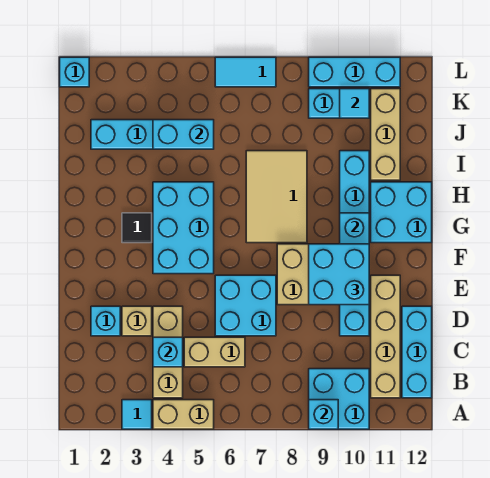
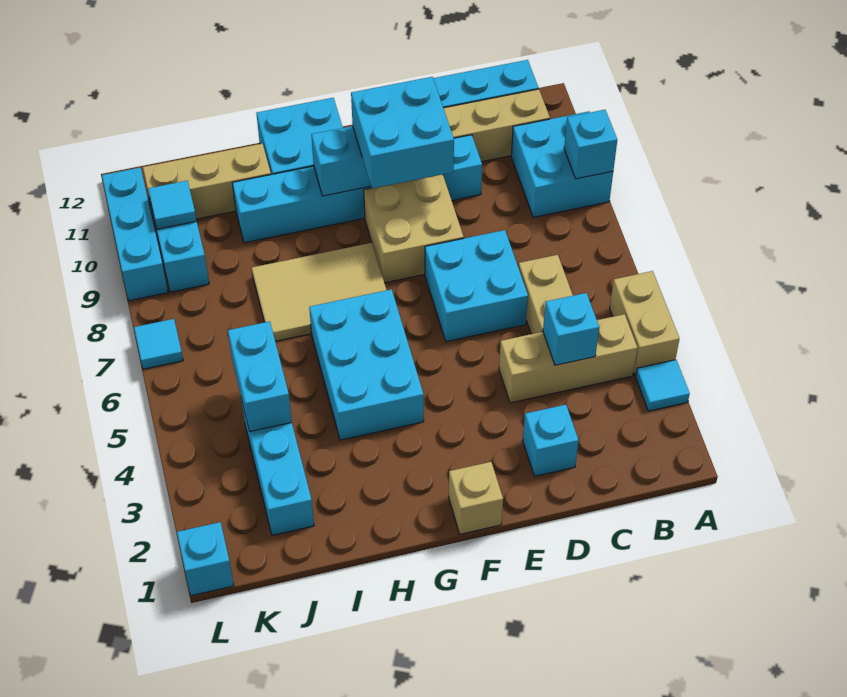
tan 1x1 brick [122,306,152,336] -> tan 1x1 brick moved to [449,462,503,534]
cyan 2x3 brick [153,182,214,274] -> cyan 2x3 brick turned to [309,289,424,440]
black 1x1 tile [122,213,152,243] -> none
cyan 1x2 tile [215,57,276,87] -> cyan 1x1 tile [134,319,183,369]

